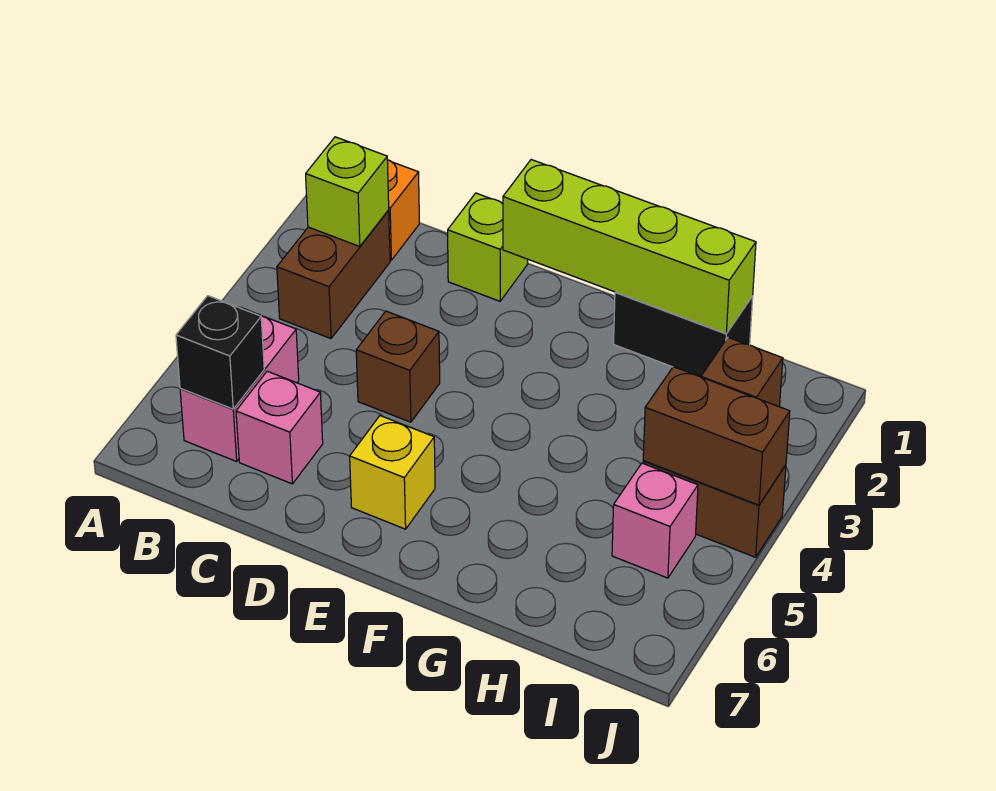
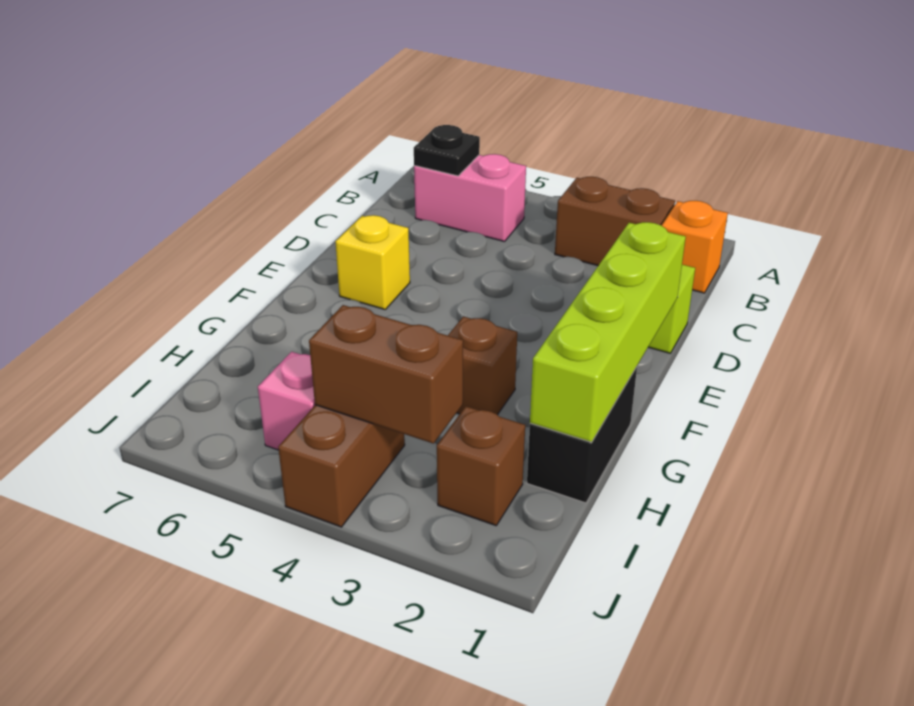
lime 1x1 brick [306,137,389,246] -> none
black 1x1 brick [176,296,264,409] -> black 1x1 plate [414,125,480,176]
pink 1x1 brick [236,371,323,484] -> none
brown 1x1 brick [356,311,440,422] -> brown 1x1 brick moved to [448,317,517,415]
brown 1x2 brick [643,367,790,505] -> brown 1x2 brick turned to [309,305,463,444]

